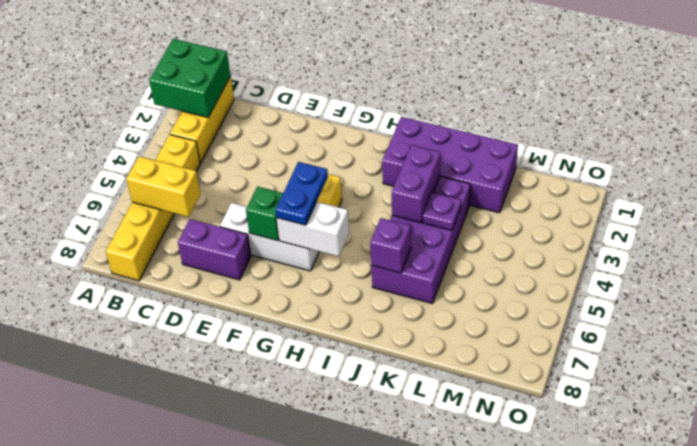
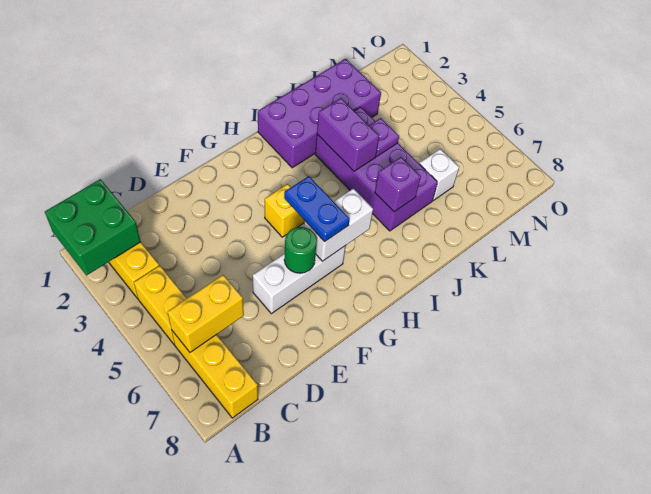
purple 1x2 brick [178,219,251,280] -> none
green 1x1 brick [246,186,283,241] -> green 1x1 round brick [284,227,317,273]
none -> white 1x1 brick [419,149,459,200]

